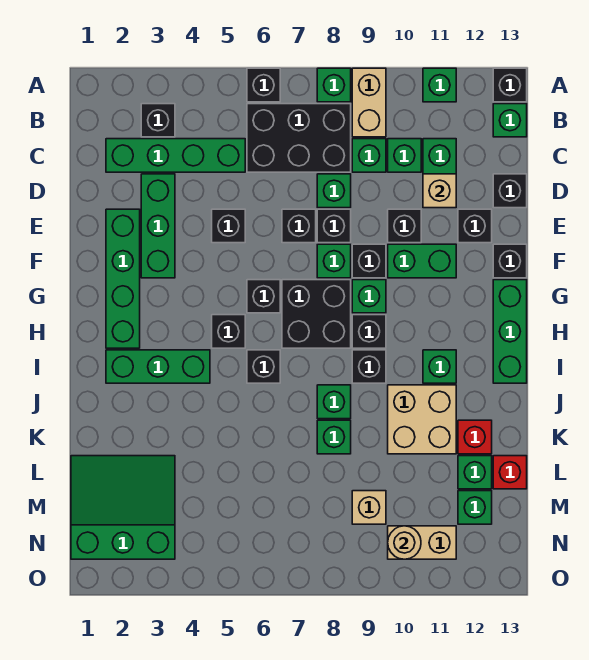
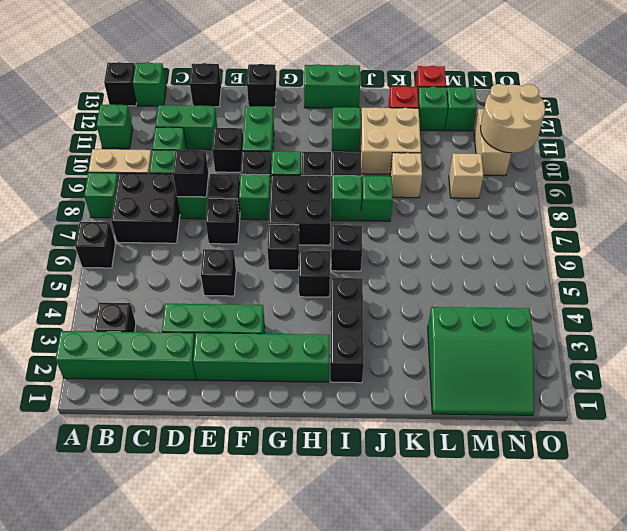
black 2x3 brick [247,104,351,172] -> black 2x2 brick [111,173,180,243]
green 1x4 brick [106,139,245,172] -> green 1x4 brick turned to [56,331,196,380]
tan 1x1 brick [423,174,456,208] -> tan 1x1 brick moved to [390,153,422,198]
black 1x1 brick [458,209,492,243] -> black 1x1 brick moved to [173,150,209,197]
green 1x3 brick [493,280,527,383] -> green 1x2 brick [304,64,360,108]
green 1x3 brick [106,350,210,383] -> black 1x3 brick [330,278,364,383]
green 1x1 brick [317,420,351,454] -> green 1x1 brick moved to [331,176,362,221]
green 3x3 slope [71,456,175,559] -> green 3x3 slope turned to [428,307,534,415]
tan 1x1 round brick [388,526,421,559] -> tan 2x2 round brick [481,84,545,153]

